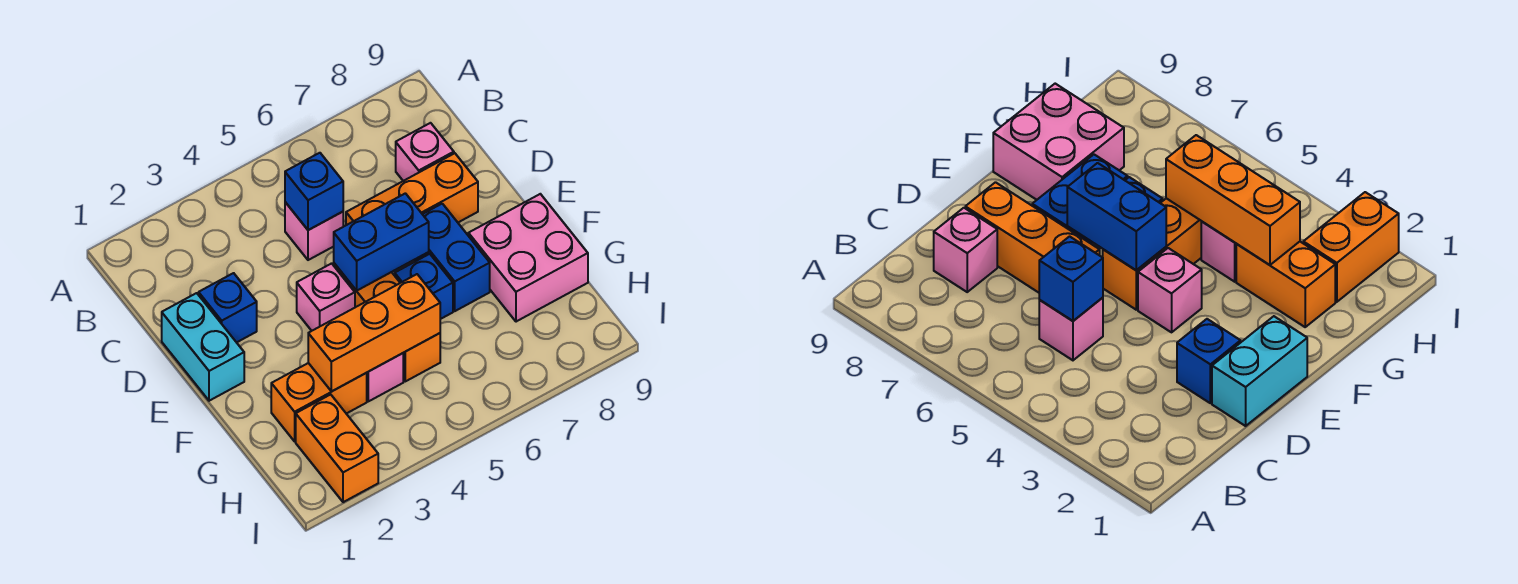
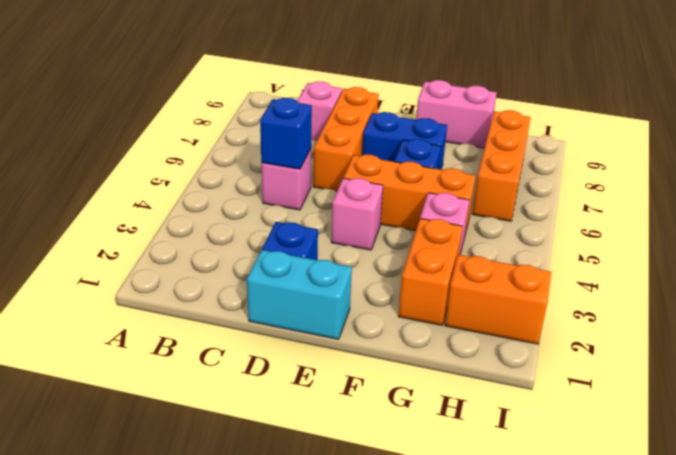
blue 1x2 brick [334,193,429,291] -> none
pink 2x2 brick [468,194,588,322] -> pink 1x2 brick [416,80,497,148]
orange 1x3 brick [308,274,440,391] -> orange 1x3 brick moved to [472,110,531,221]

